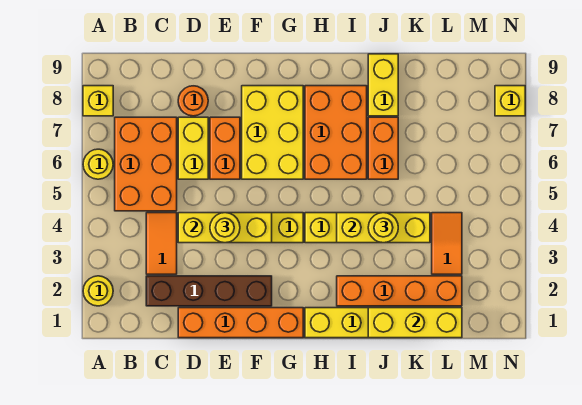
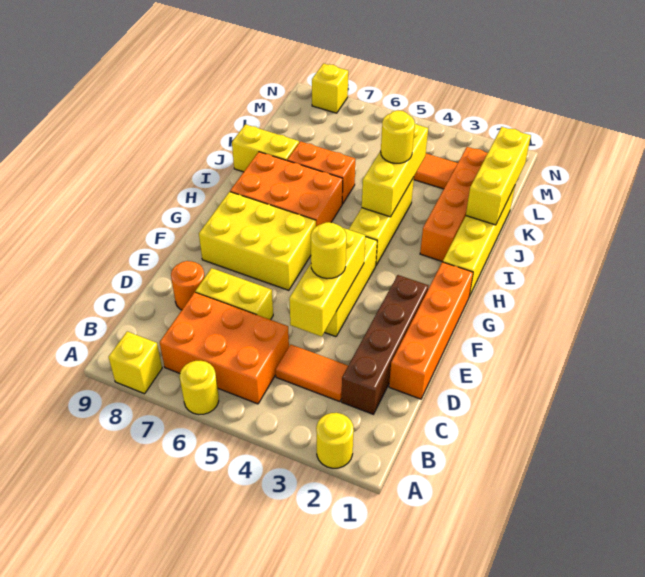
orange 1x2 brick [210,117,240,179] -> none

